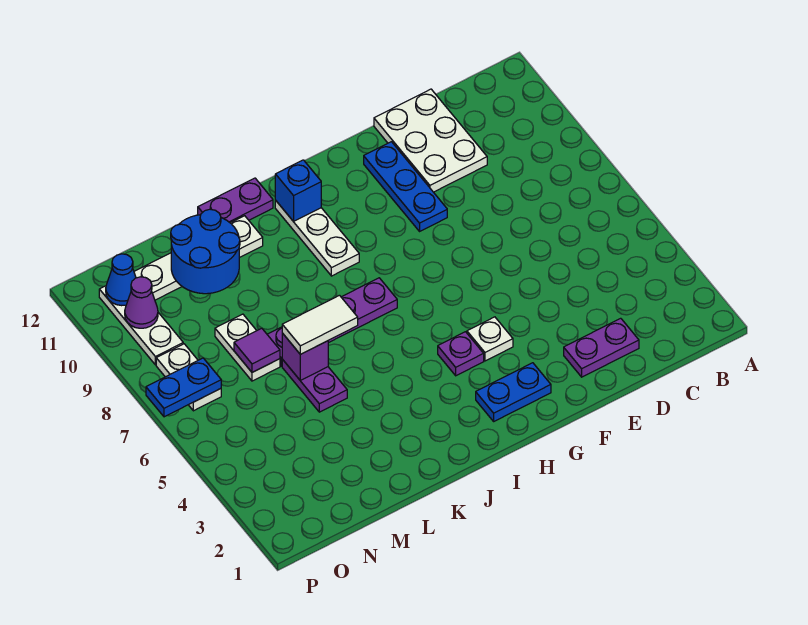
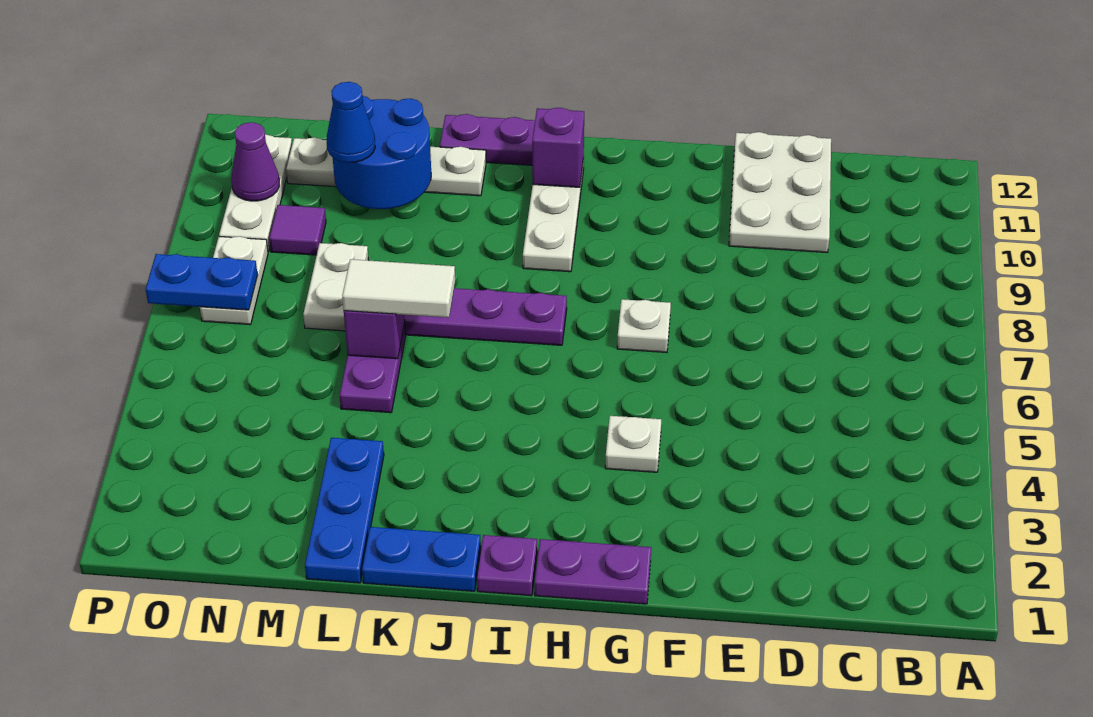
purple 1x2 plate [564,318,639,377] -> purple 1x2 plate moved to [535,539,651,604]
blue 1x3 plate [364,142,447,231] -> blue 1x3 plate moved to [305,438,384,583]
blue 1x2 plate [476,363,551,421] -> blue 1x2 plate moved to [362,527,481,591]
none -> white 1x1 plate [617,299,671,352]
purple 1x1 plate [438,332,484,376] -> purple 1x1 plate moved to [477,535,537,596]
blue 1x1 brick [275,160,321,222] -> purple 1x1 brick [532,108,584,187]
purple 1x1 tile [234,328,280,372] -> purple 1x1 tile moved to [269,205,326,255]
blue 1x1 cone [106,254,136,306] -> blue 1x1 cone moved to [327,82,375,163]

